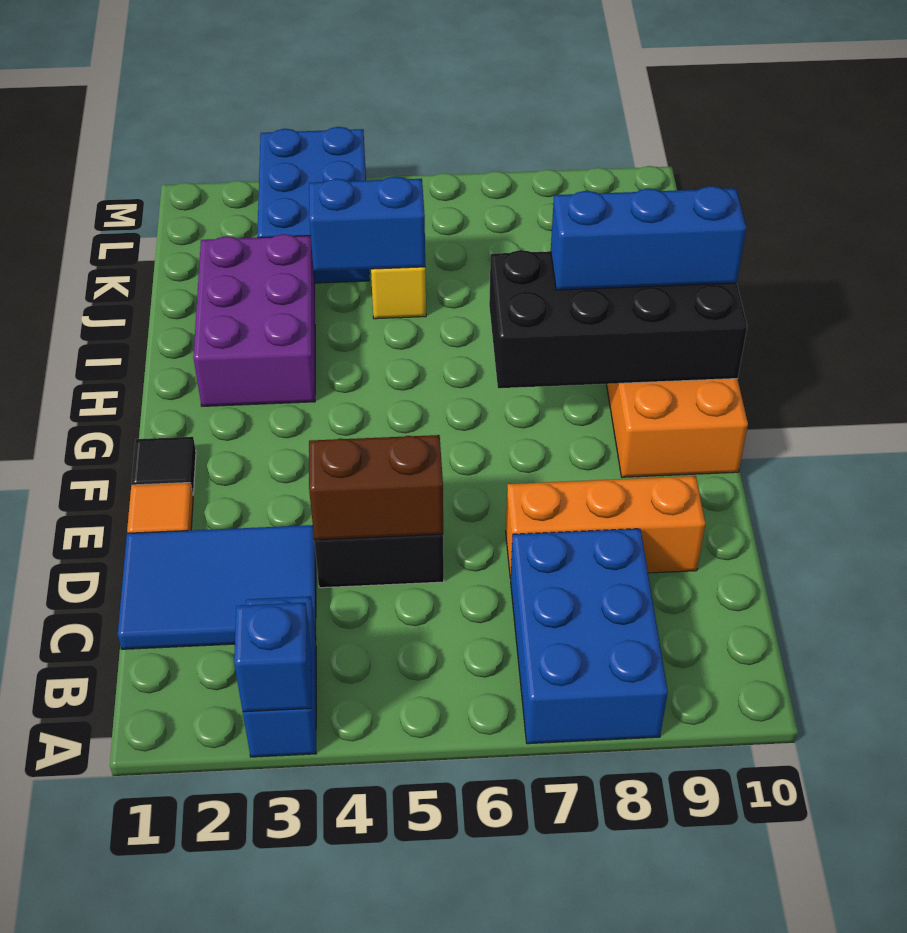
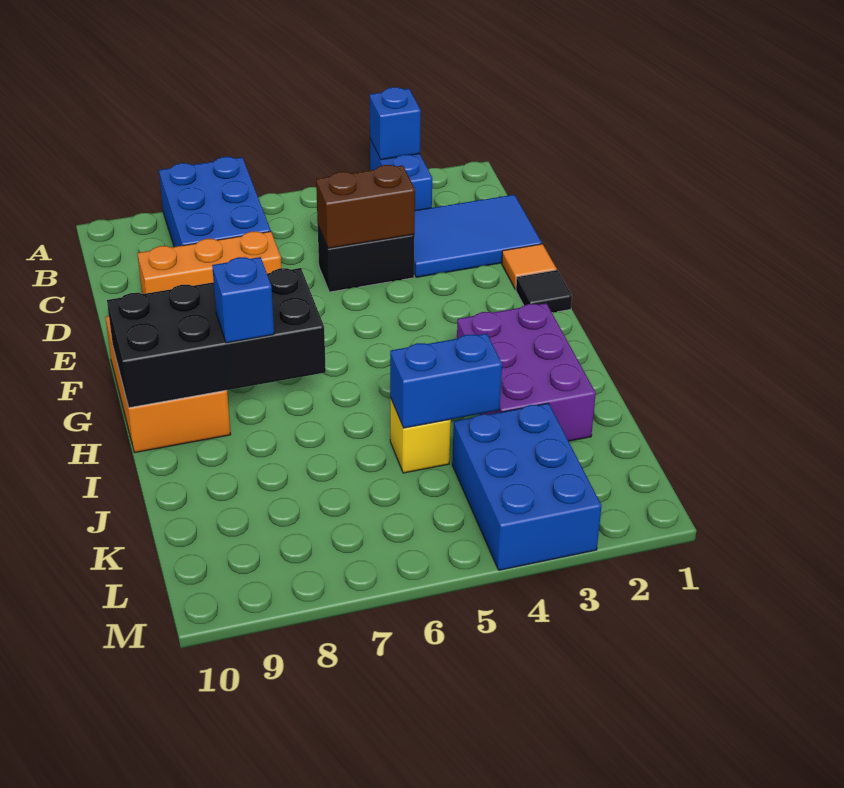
blue 1x3 brick [551,186,746,290] -> blue 1x1 brick [212,257,274,343]

